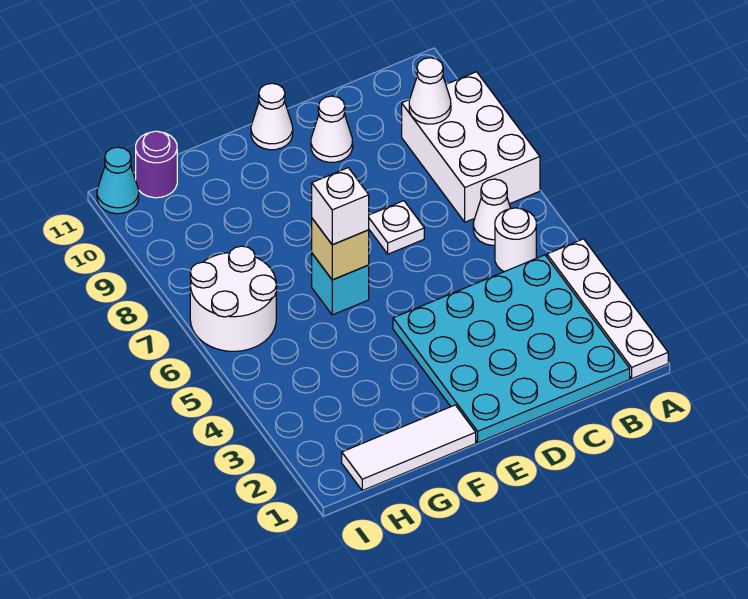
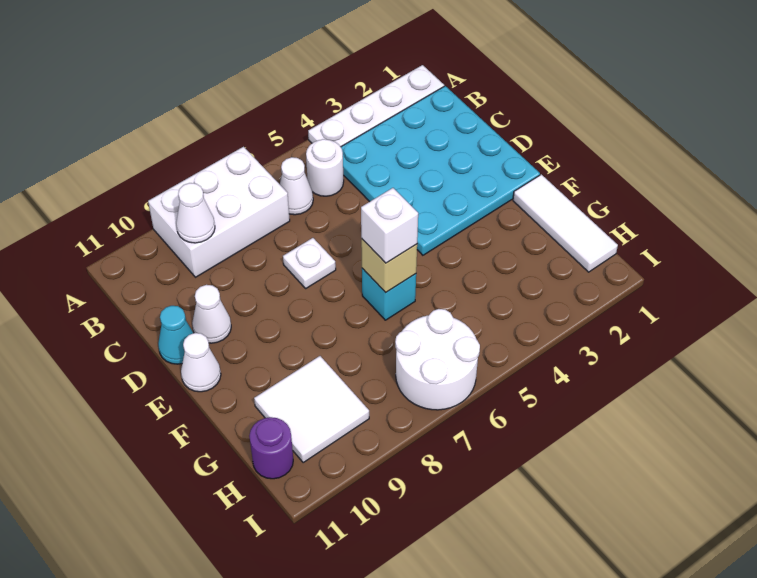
none -> white 2x2 tile [254,356,369,462]
cyan 1x1 cone [97,147,139,214] -> cyan 1x1 cone moved to [158,306,193,364]

